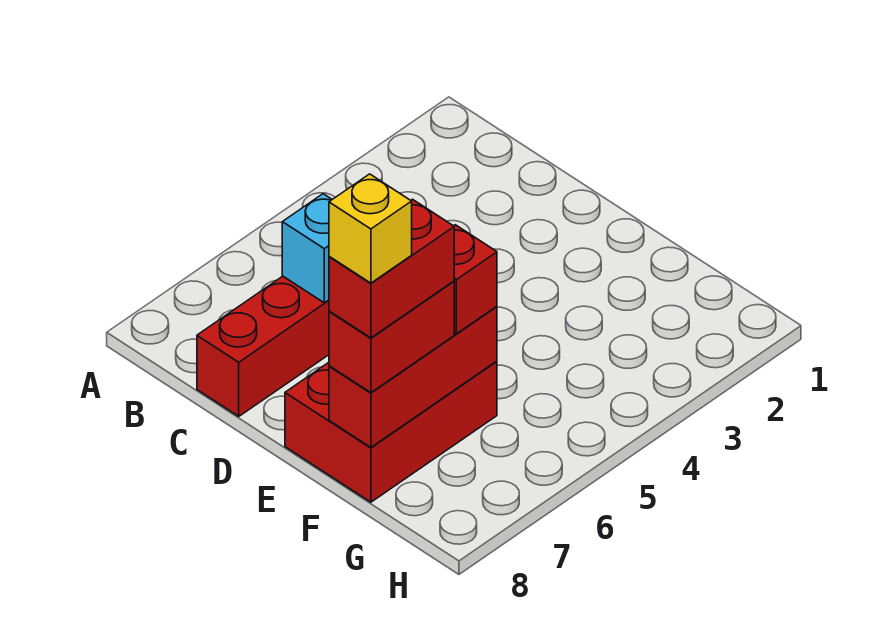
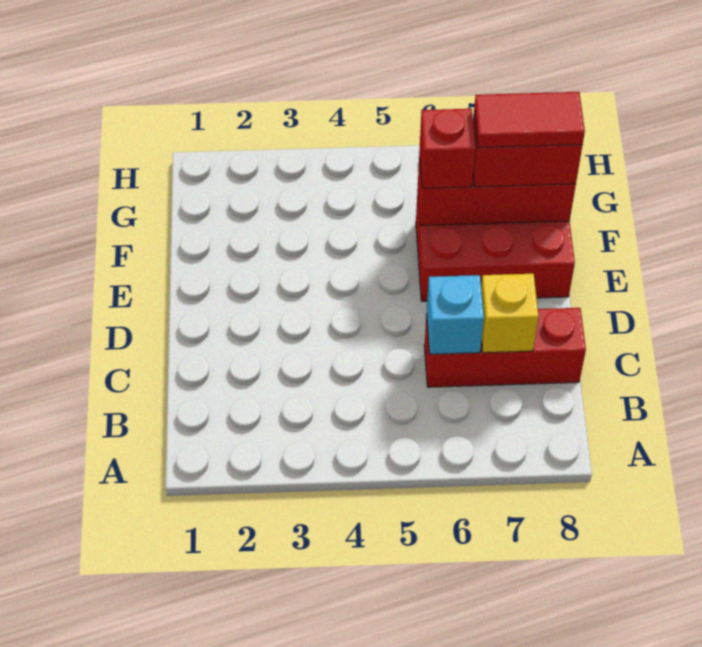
red 1x2 brick [329,199,454,338] -> red 1x2 tile [474,92,585,148]
yellow 1x1 brick [329,174,412,283] -> yellow 1x1 brick moved to [481,274,539,353]

